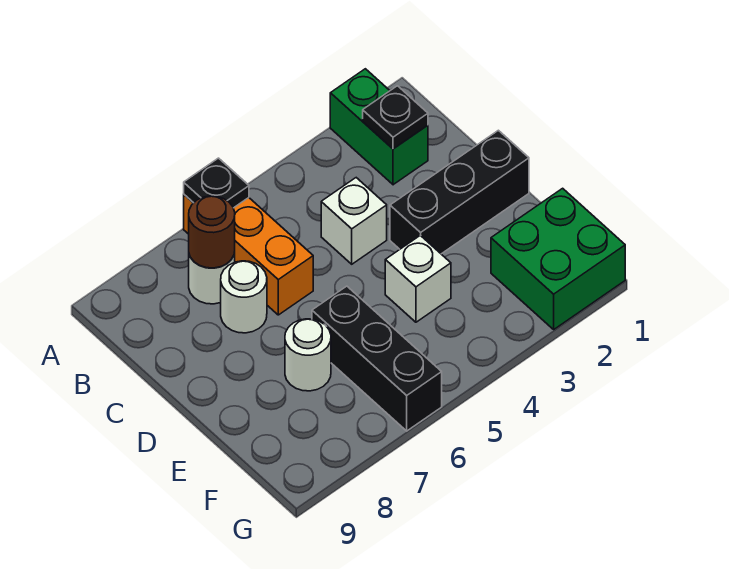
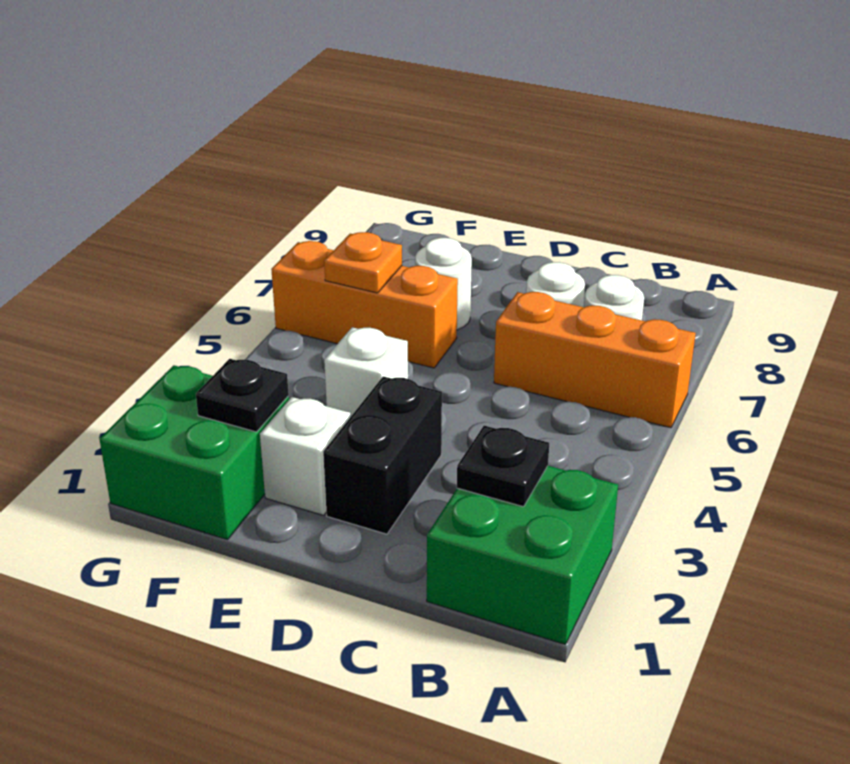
green 1x2 brick [330,69,428,185] -> green 2x2 brick [427,466,618,645]
black 1x1 plate [184,158,249,208] -> black 1x1 plate moved to [196,359,289,432]
brown 1x1 round brick [189,196,235,268] -> none
white 1x1 brick [321,178,387,264] -> white 1x1 brick moved to [260,397,351,515]
black 1x3 brick [390,130,529,254] -> black 1x2 brick [323,376,442,534]
black 1x3 brick [312,286,442,431] -> orange 1x3 brick [271,241,458,368]
none -> orange 1x1 plate [324,232,402,293]

